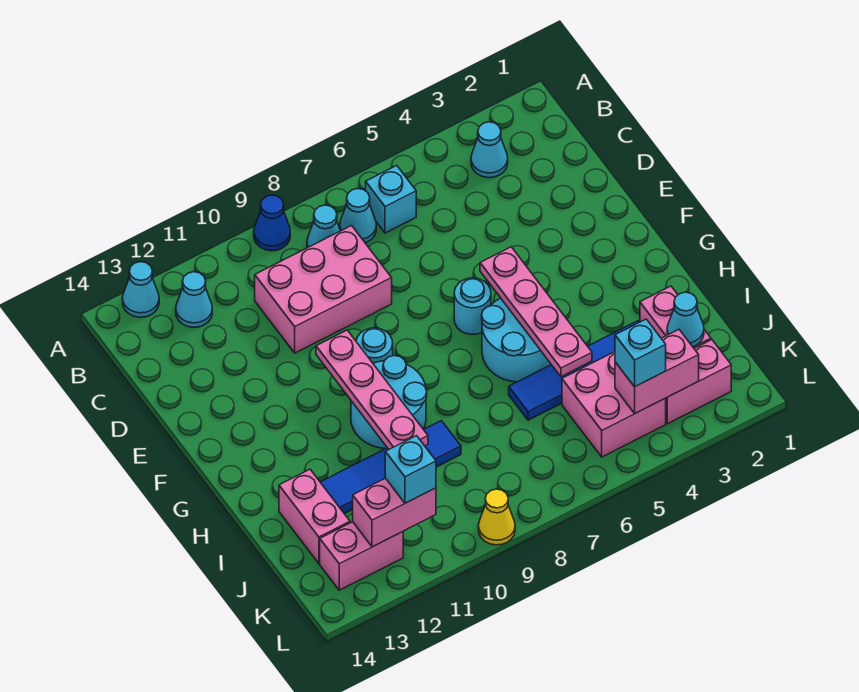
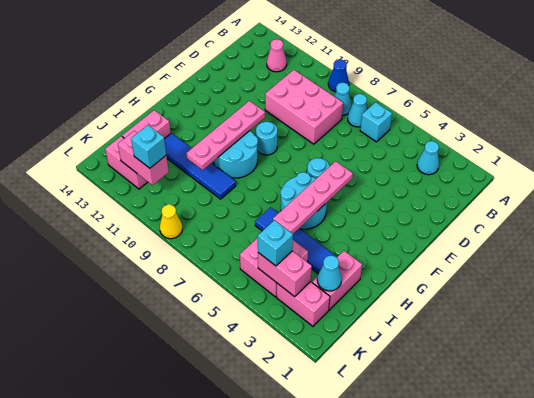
cyan 1x1 cone [122,262,159,317] -> none
cyan 1x1 cone [176,272,212,327] -> pink 1x1 cone [267,39,287,72]

